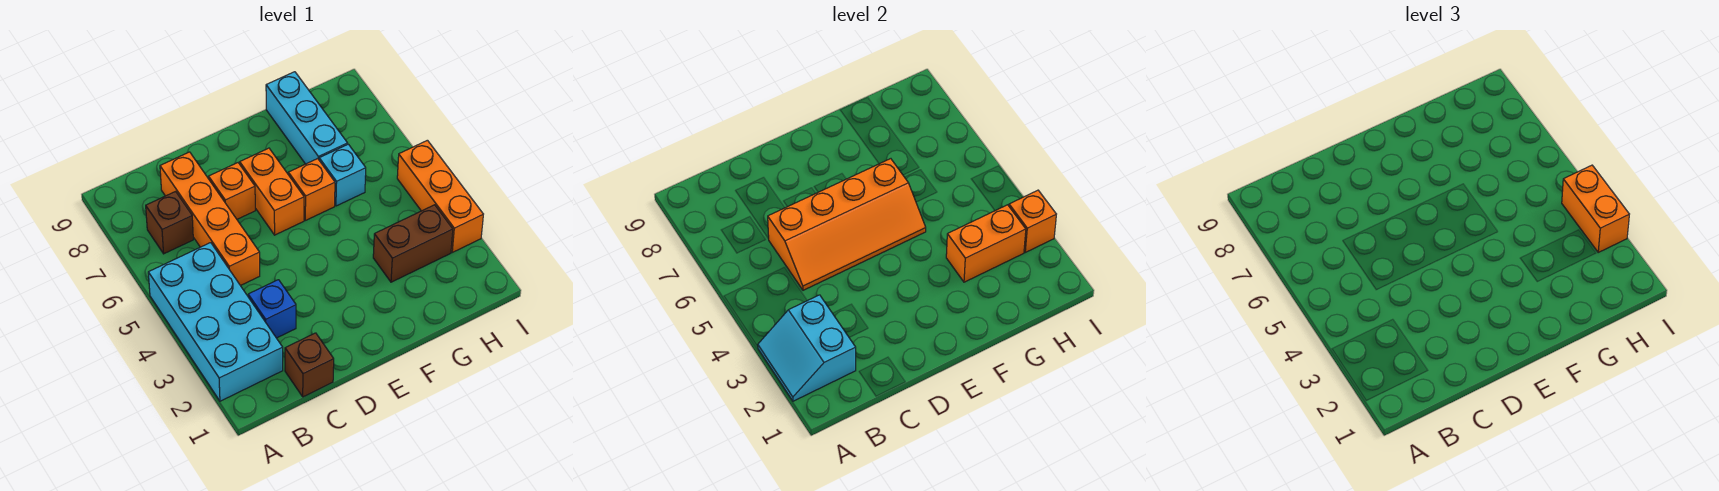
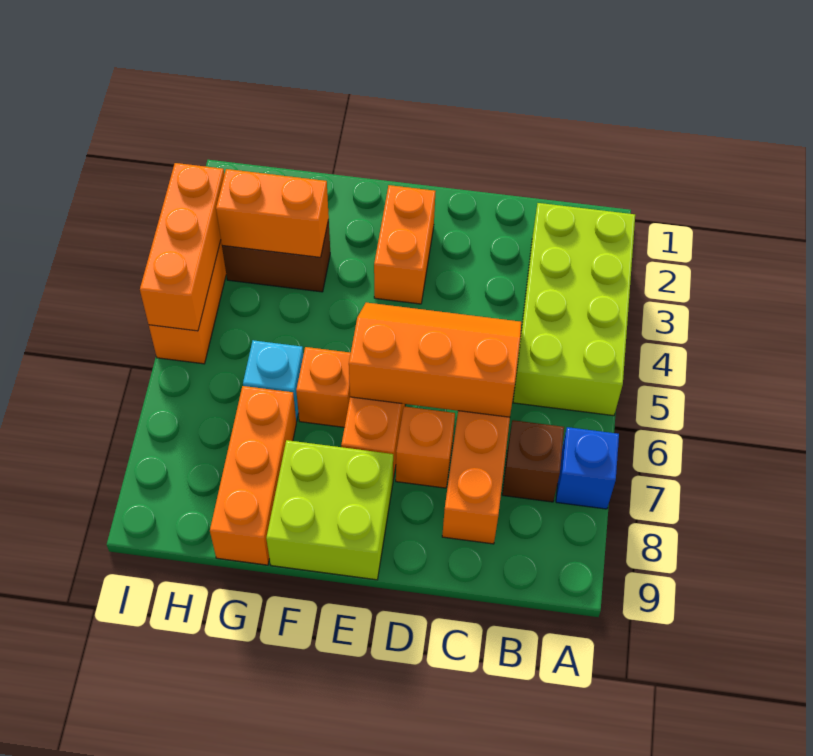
cyan 2x4 brick [148,243,283,401] -> lime 2x4 brick [513,203,635,416]
cyan 2x2 slope [758,295,856,401] -> none
brown 1x1 brick [285,333,334,397] -> none
blue 1x1 brick [248,280,296,338] -> blue 1x1 brick moved to [556,427,619,509]
orange 2x4 slope [768,159,926,290] -> orange 2x3 slope [349,303,521,417]
none -> lime 2x2 brick [266,440,393,580]
cyan 1x3 brick [266,72,348,164] -> orange 1x3 brick [210,386,296,565]
orange 1x1 brick [1009,190,1056,252] -> orange 1x3 brick [140,163,224,331]
orange 1x2 brick [1562,165,1629,252] -> orange 1x2 brick moved to [374,185,436,304]

